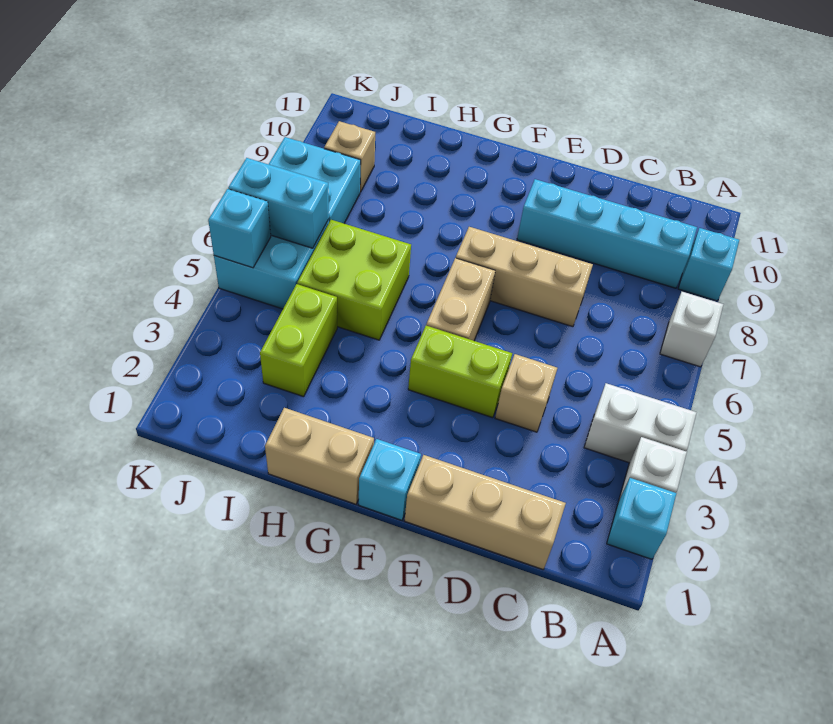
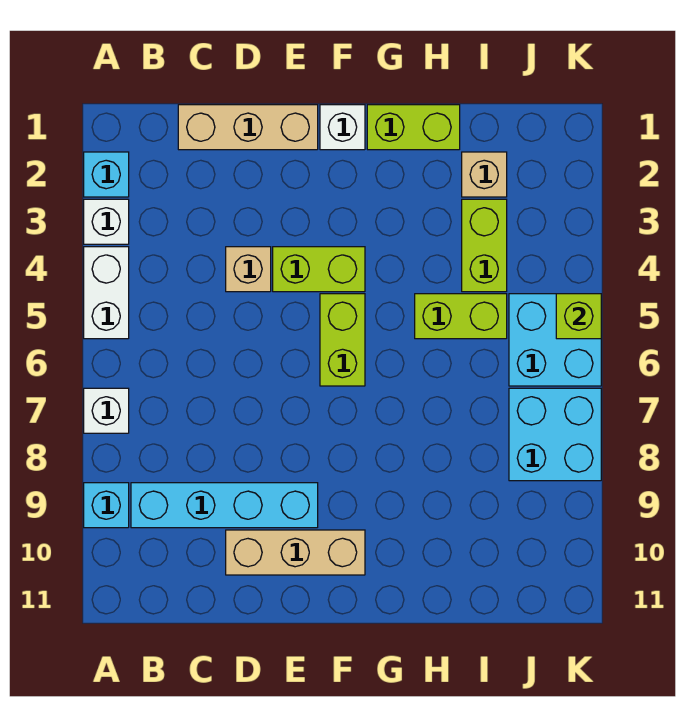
white 1x2 brick [584,383,697,463] -> white 1x2 brick turned to [84,247,129,339]
tan 1x3 brick [456,227,593,327] -> tan 1x3 brick moved to [226,530,365,575]
cyan 1x1 brick [359,439,421,520] -> white 1x1 brick [320,105,365,150]
tan 1x2 brick [426,258,495,341] -> lime 1x2 brick [320,294,365,386]
tan 1x2 brick [265,408,374,504] -> lime 1x2 brick [367,105,460,150]
lime 2x2 brick [297,220,411,340] -> lime 1x2 brick [415,294,507,339]
cyan 1x2 brick [228,158,329,248] -> none
tan 1x1 brick [324,121,375,192] -> tan 1x1 brick moved to [462,152,507,197]
cyan 1x1 brick [208,189,271,268] -> lime 1x1 brick [556,294,601,339]

